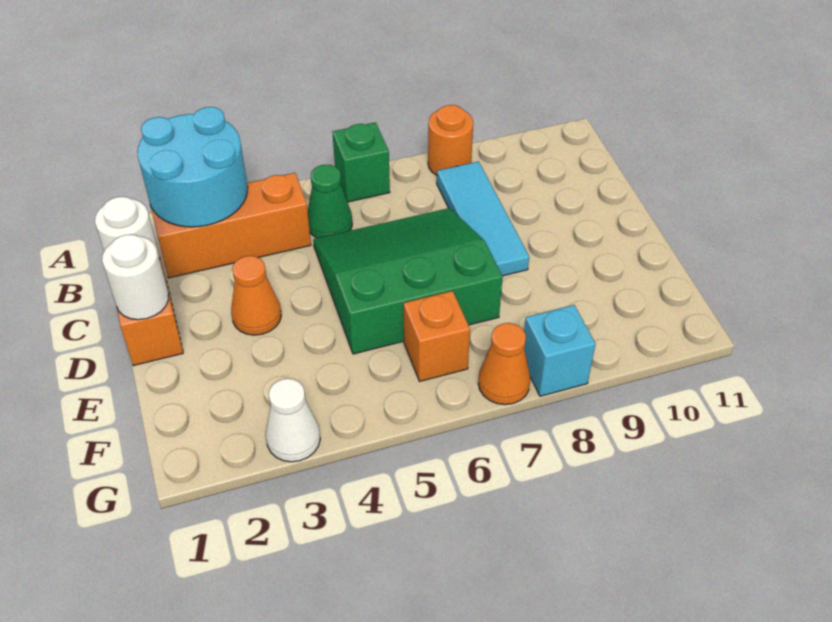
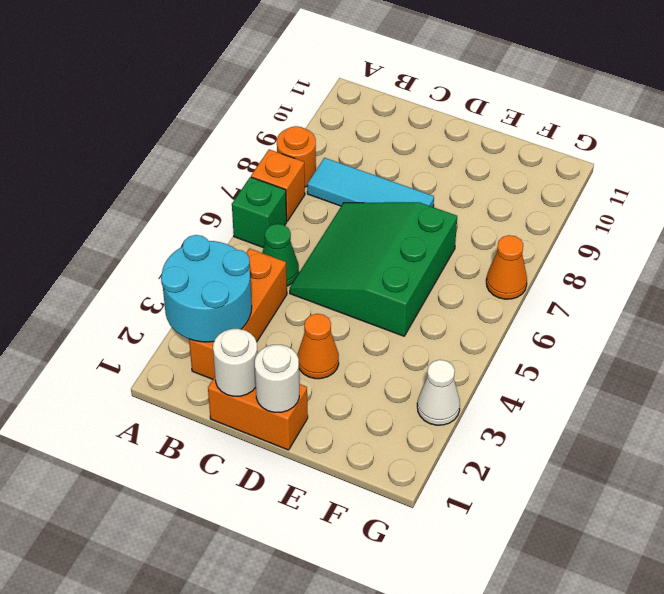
orange 1x1 brick [403,291,470,381] -> orange 1x1 brick moved to [251,149,305,221]
cyan 1x1 brick [524,305,595,396] -> none

